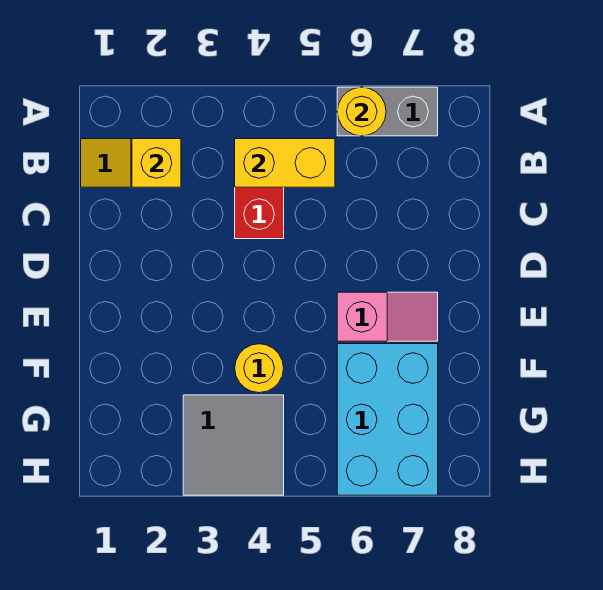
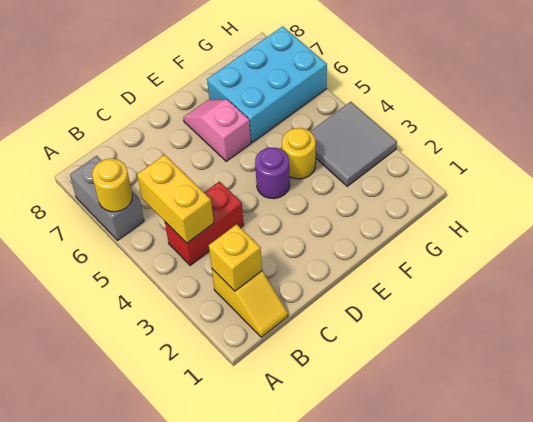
none -> purple 1x1 round brick [255,147,290,199]

